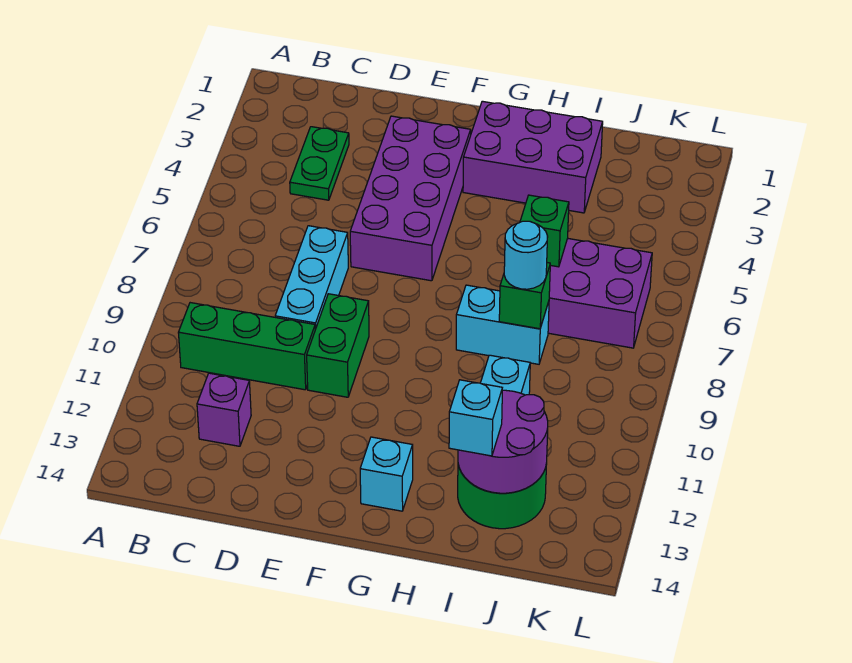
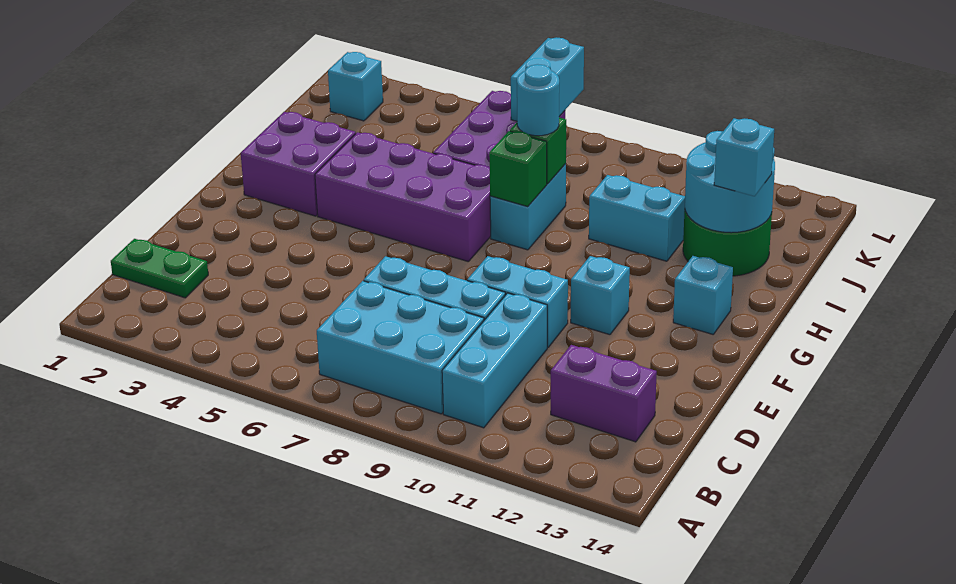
none -> cyan 2x3 brick [317,281,484,414]
green 1x3 brick [178,303,315,390] -> cyan 1x3 brick [442,293,547,428]
green 1x2 plate [290,127,349,200] -> green 1x2 plate moved to [111,239,208,298]
purple 1x1 brick [197,373,251,446] -> purple 1x2 brick [551,345,657,442]
purple 2x4 brick [350,116,471,281] -> purple 2x4 brick moved to [315,132,491,261]
green 1x2 brick [307,294,369,397] -> cyan 1x2 brick [467,256,568,347]
none -> cyan 1x1 brick [571,256,630,335]
purple 2x3 brick [463,101,603,213] -> purple 2x2 brick [241,112,356,216]
green 1x1 brick [520,195,569,267] -> green 1x1 brick moved to [489,131,547,206]
purple 2x2 round brick [458,390,548,493] -> cyan 2x2 round brick [685,131,775,233]
none -> cyan 1x1 brick [328,52,383,121]
none -> cyan 1x2 brick [511,37,584,121]

